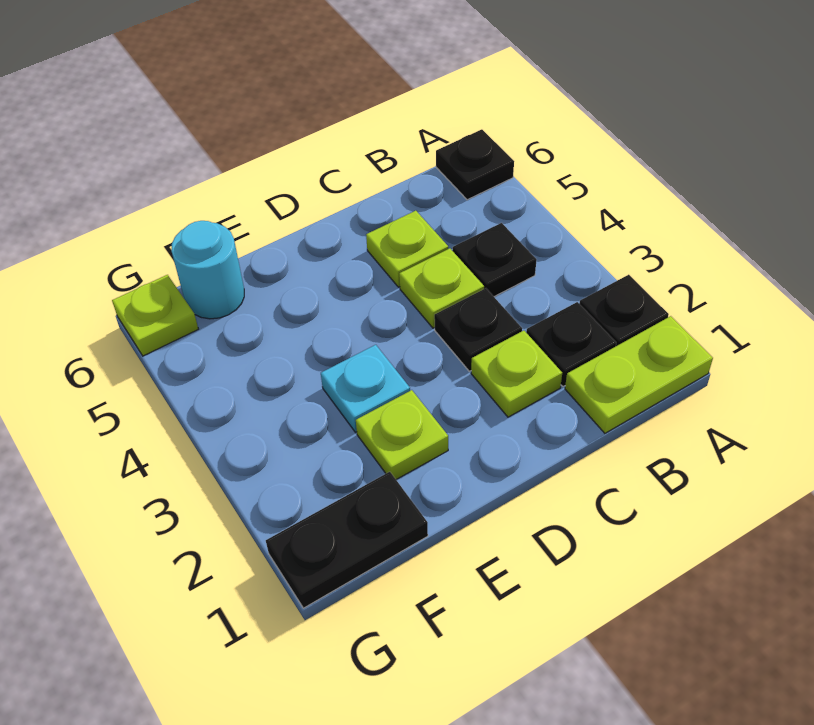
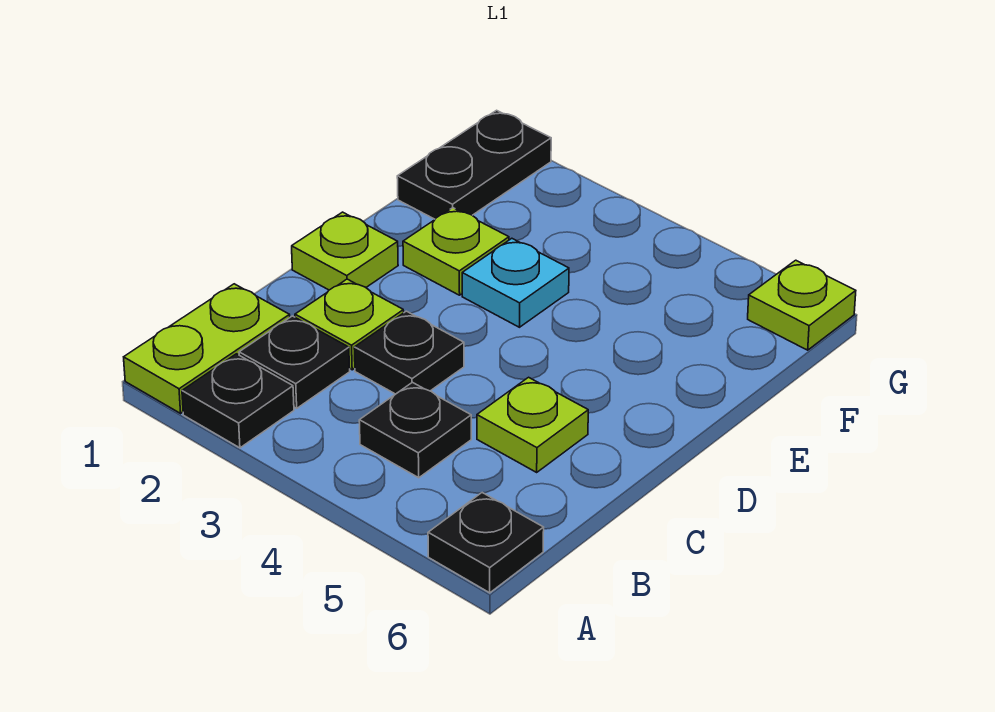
lime 1x1 plate [399,248,484,328] -> lime 1x1 plate moved to [292,212,398,290]
cyan 1x1 round brick [171,221,244,319] -> none

